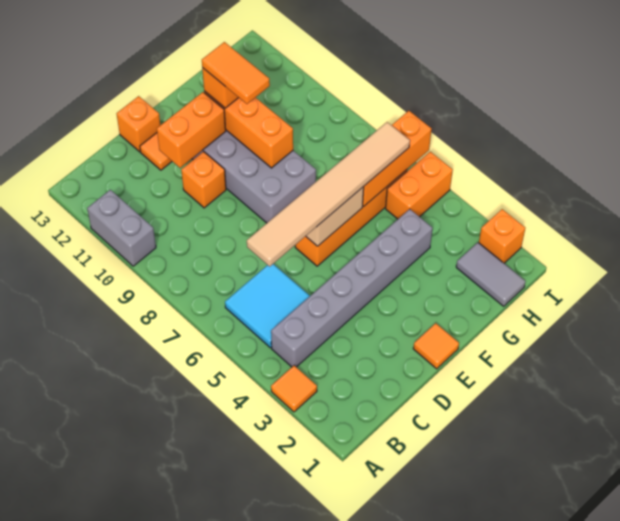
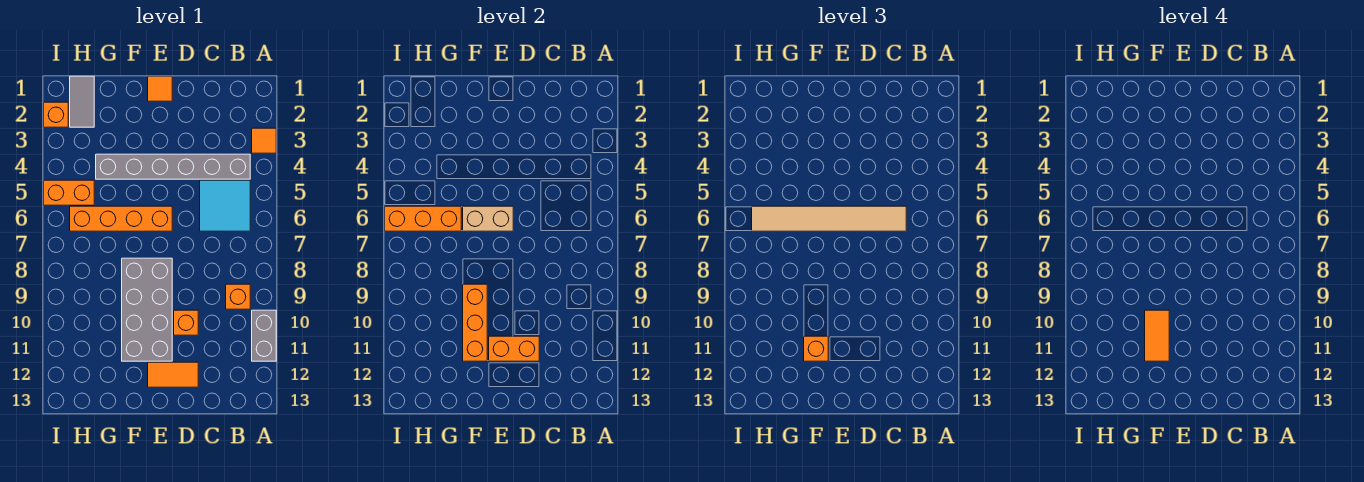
orange 1x1 brick [117,96,160,152] -> orange 1x1 brick moved to [226,284,250,309]

